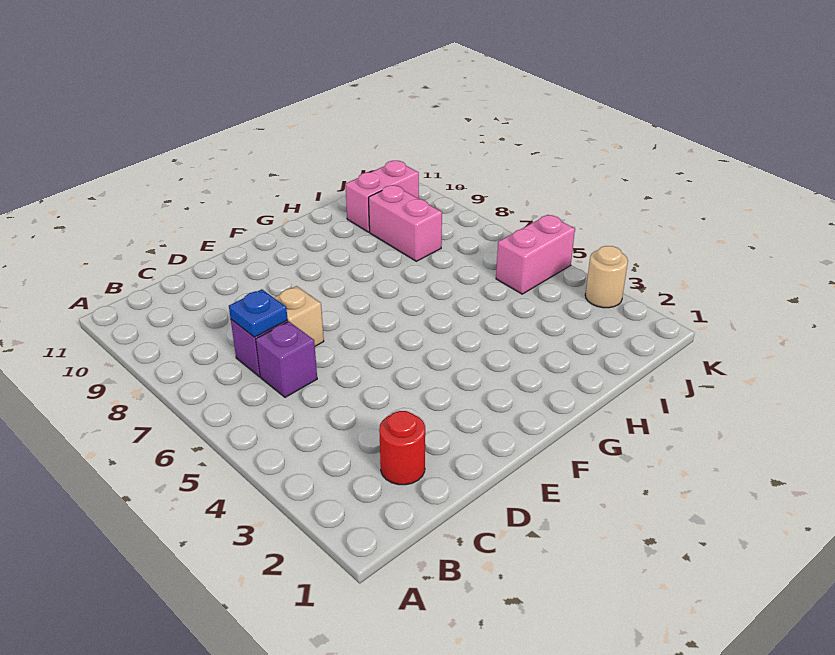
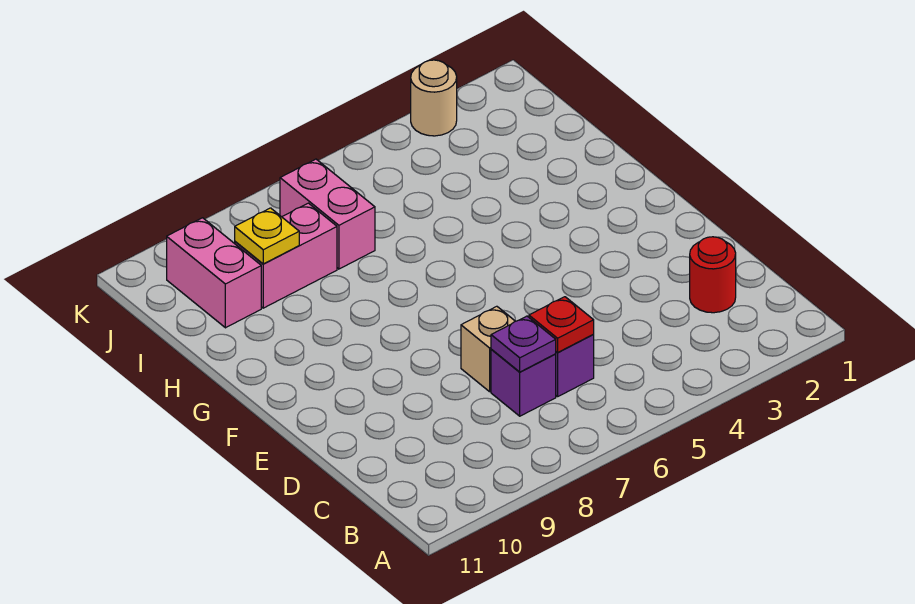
none -> red 1x1 plate [529,297,594,353]
blue 1x1 plate [229,289,288,337] -> purple 1x1 plate [491,316,556,372]
none -> yellow 1x1 plate [235,208,299,264]
pink 1x2 brick [496,215,575,294] -> pink 1x2 brick moved to [280,159,375,269]

